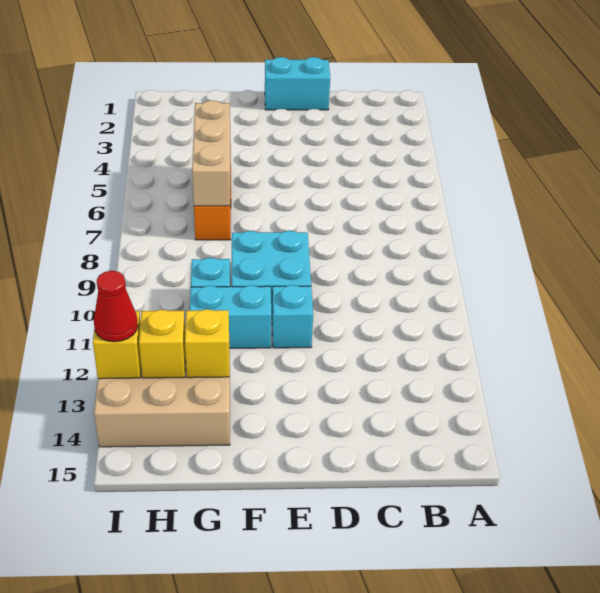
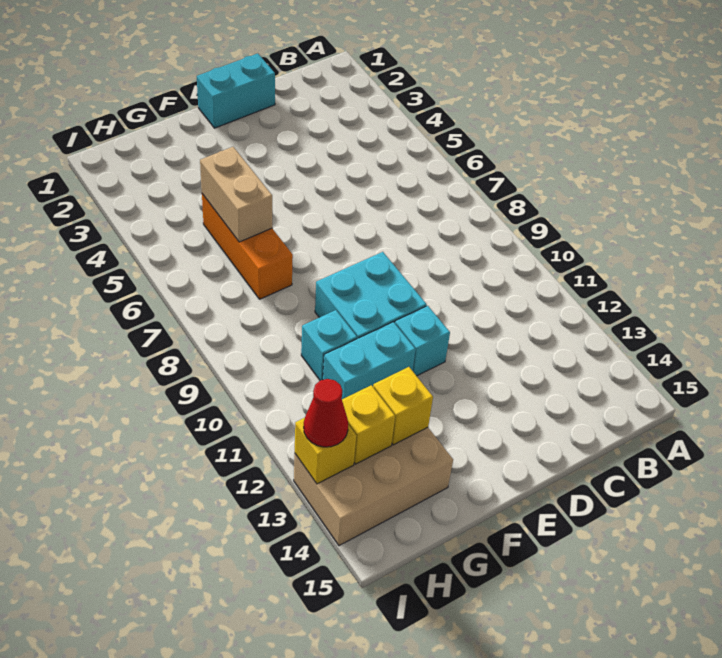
tan 1x3 brick [192,100,230,206] -> tan 1x2 brick [200,147,272,242]

